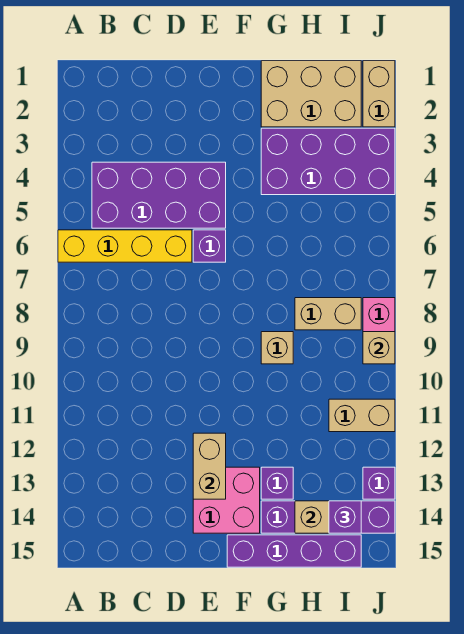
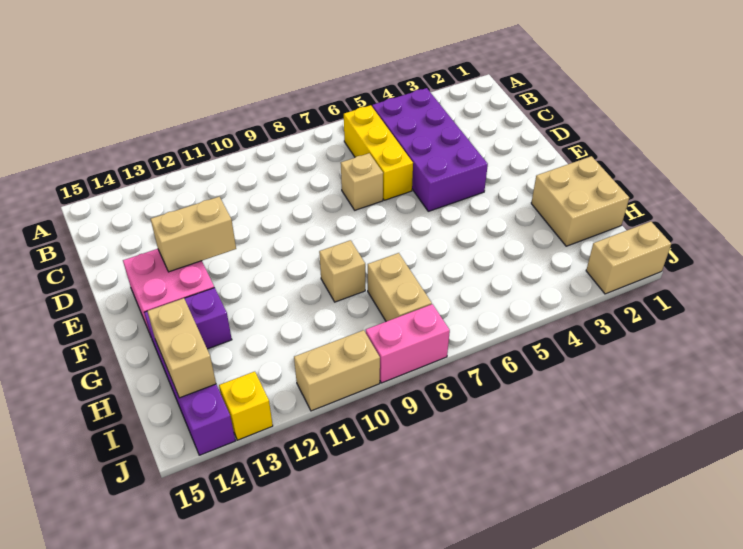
yellow 1x4 brick [58,230,192,262] -> yellow 1x3 brick [344,105,413,200]
purple 1x1 brick [193,230,226,262] -> none
purple 1x4 brick [227,535,361,567] -> none
tan 2x3 brick [261,61,361,127] -> tan 2x2 brick [531,156,629,246]
purple 2x4 brick [261,128,395,195] -> none
tan 1x2 brick [329,399,395,432] -> tan 1x2 brick turned to [294,330,380,411]
purple 1x1 brick [329,501,361,533] -> none
tan 1x1 brick [363,332,395,364] -> tan 1x1 brick moved to [341,153,383,210]
purple 1x1 brick [363,467,395,499] -> yellow 1x1 brick [219,372,273,440]

